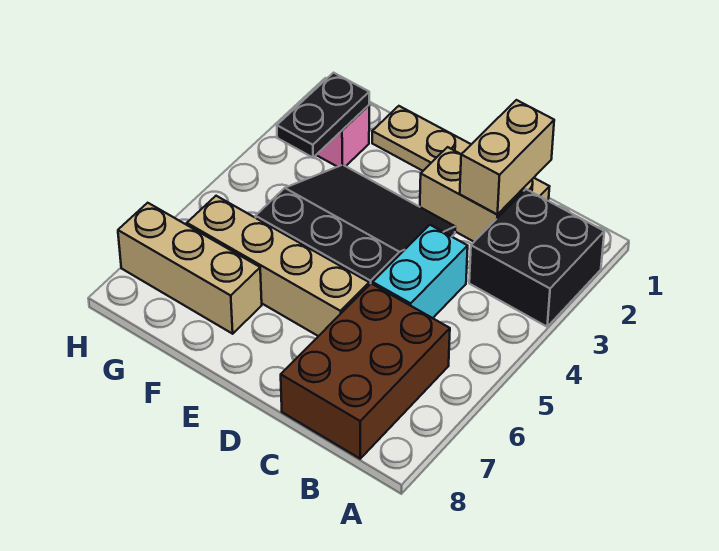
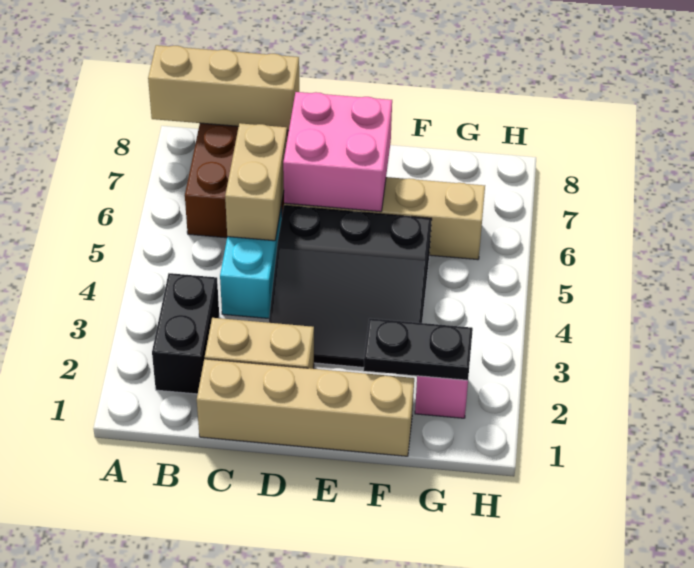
black 2x2 brick [469,189,604,327] -> black 1x2 brick [152,273,219,394]
tan 1x4 plate [372,106,550,200] -> tan 1x4 brick [197,359,414,456]
tan 1x2 brick [460,100,554,215] -> tan 1x2 brick moved to [225,123,287,241]
none -> pink 2x2 brick [283,92,392,212]
tan 1x3 brick [118,203,262,334] -> tan 1x3 brick moved to [148,45,299,131]
black 1x2 plate [277,73,369,158] -> black 1x2 plate turned to [364,318,473,380]

